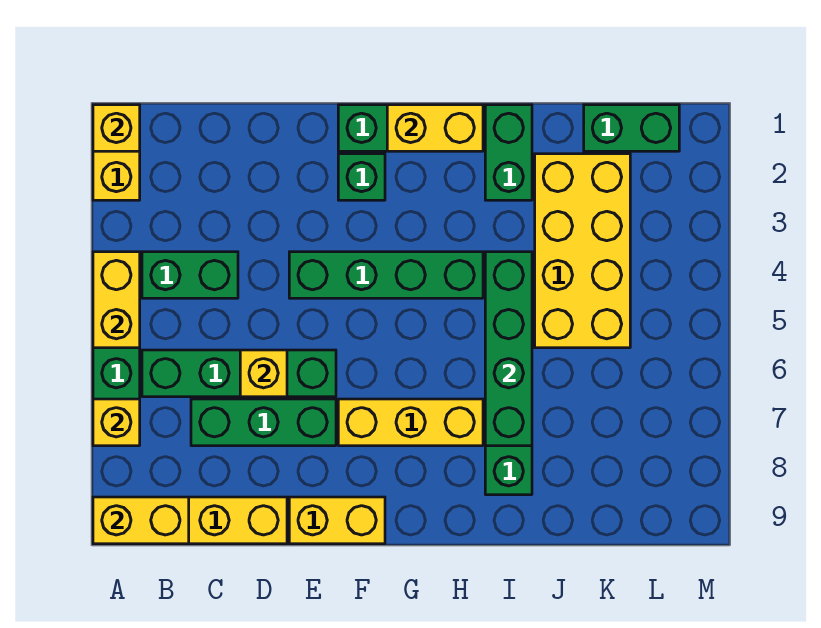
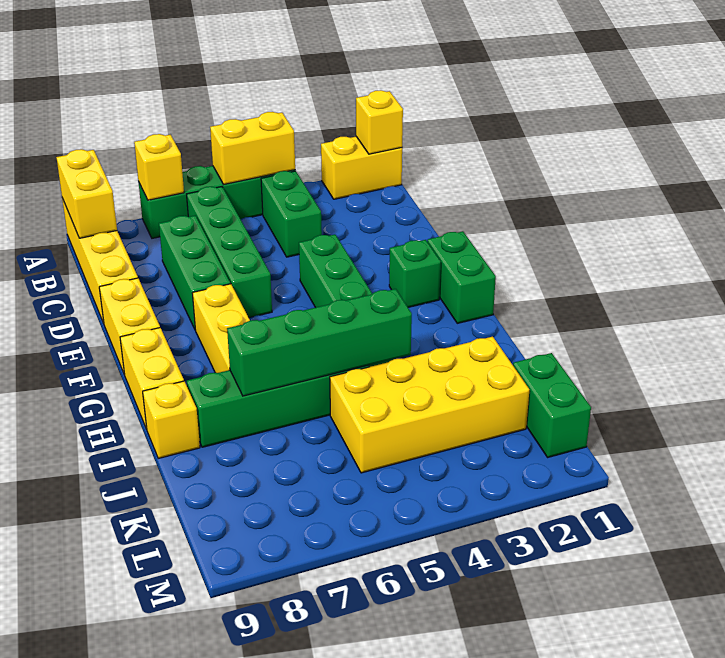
yellow 1x1 brick [240,350,287,397] -> yellow 1x1 brick moved to [143,381,200,458]
yellow 1x2 brick [387,105,483,151] -> yellow 1x2 brick moved to [120,328,184,429]
green 1x2 brick [485,105,532,200] -> none

